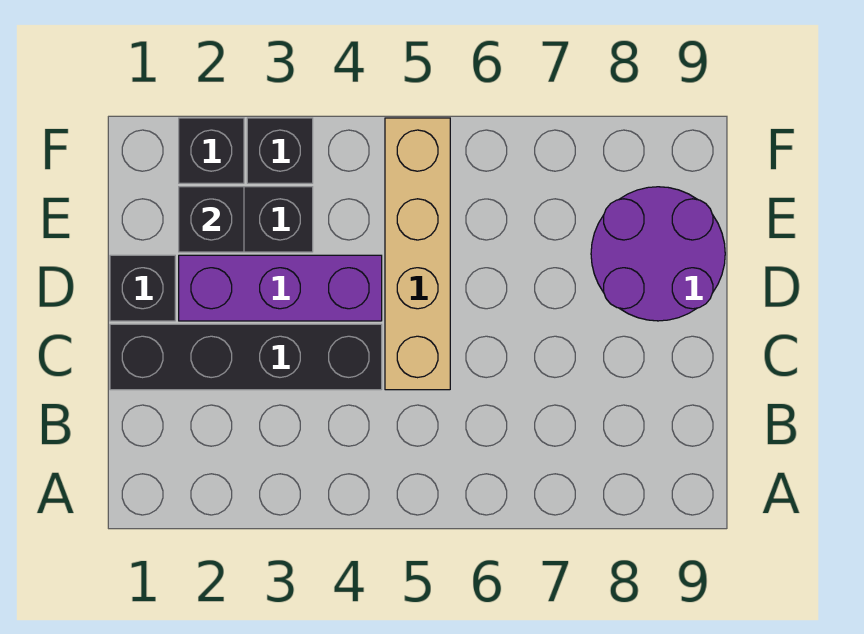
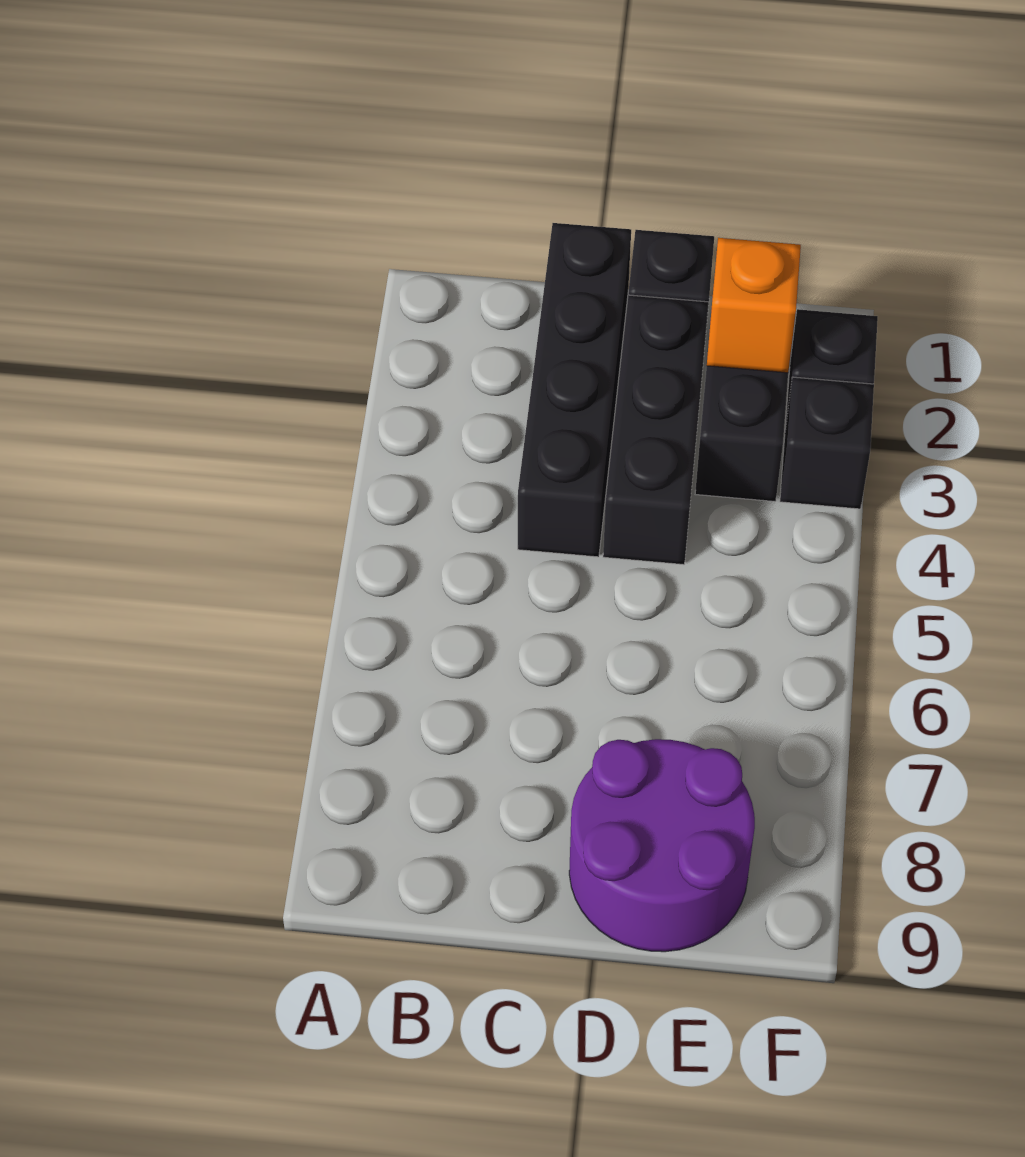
tan 1x4 brick [385,118,450,390] -> none
purple 1x3 brick [179,255,382,321] -> black 1x3 brick [603,295,708,565]
black 1x1 brick [179,187,244,252] -> orange 1x1 brick [707,238,801,373]

